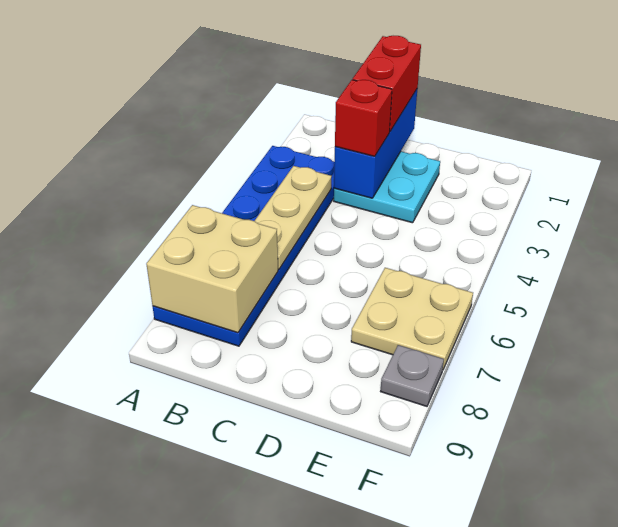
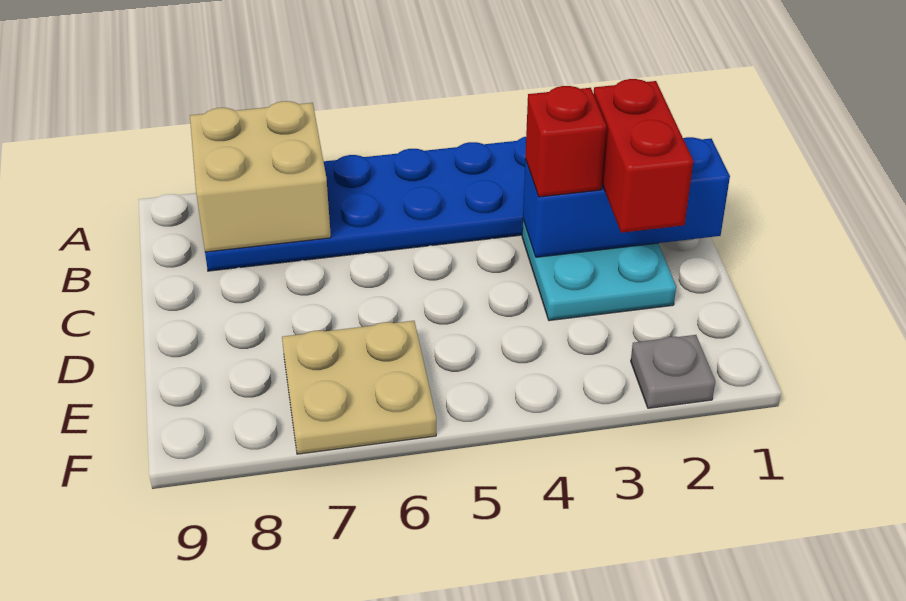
tan 1x3 plate [255,166,332,269] -> none
red 1x2 brick [353,36,421,132] -> red 1x2 brick turned to [594,79,693,233]
grey 1x1 plate [381,345,444,406] -> grey 1x1 plate moved to [631,335,715,408]

